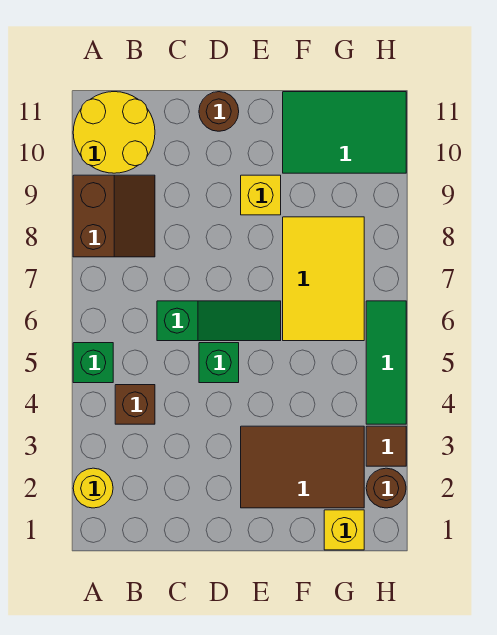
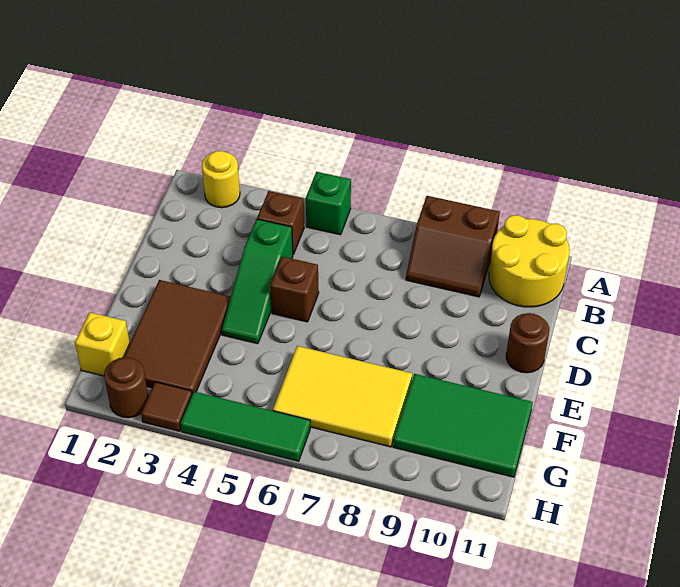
green 1x3 slope [157,301,281,341] -> green 1x3 slope moved to [222,219,293,344]
green 1x1 brick [199,343,239,383] -> brown 1x1 brick [270,257,319,322]
yellow 1x1 brick [241,175,281,215] -> none
green 2x3 tile [283,92,406,173] -> green 2x3 tile turned to [393,374,533,477]

